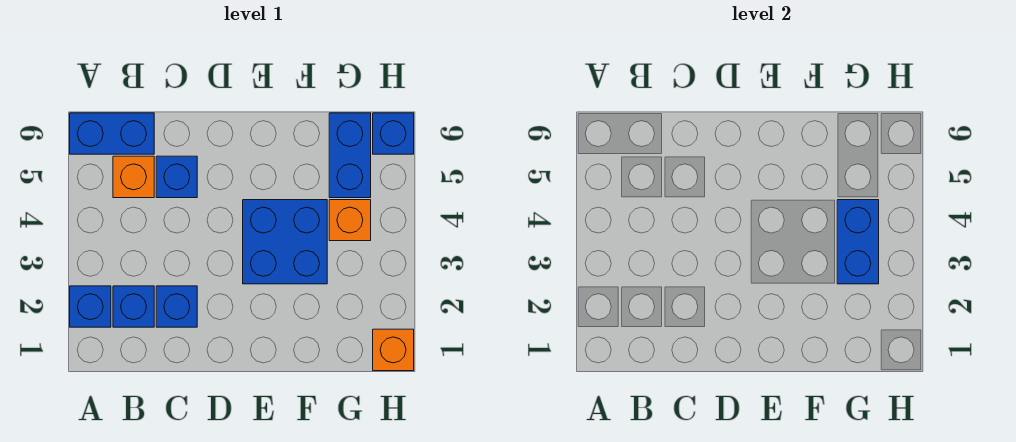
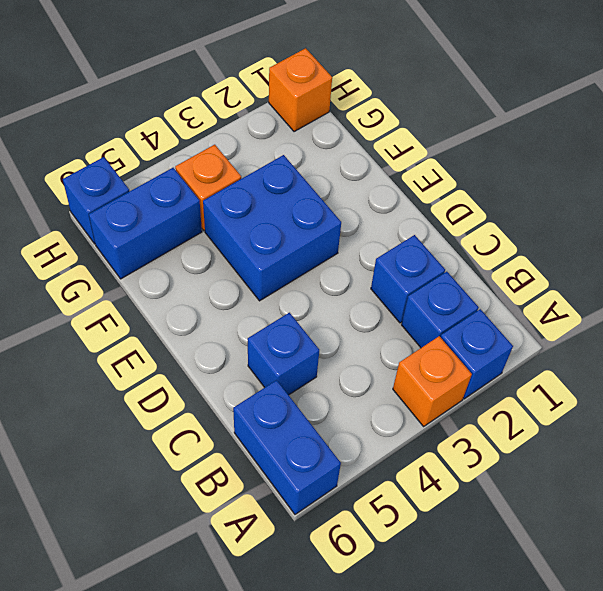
orange 1x1 brick [113,156,154,198] -> orange 1x1 brick moved to [393,336,472,426]
blue 1x2 brick [837,200,879,284] -> none

